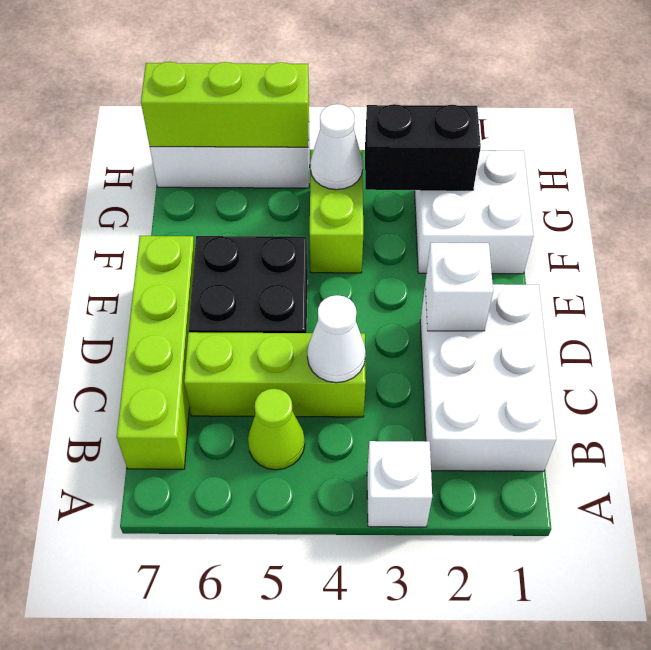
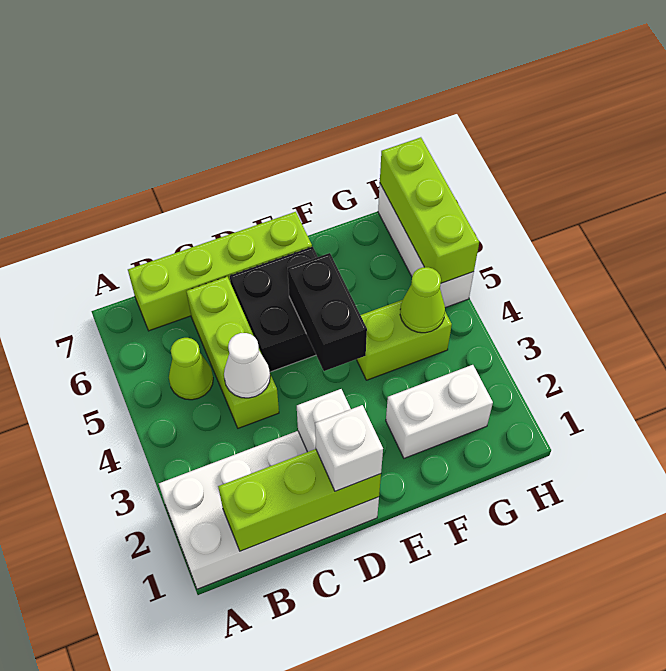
white 1x1 brick [367,441,432,527] -> white 1x1 brick moved to [315,405,383,491]
white 2x3 brick [420,284,556,471] -> white 2x4 brick [159,431,379,589]
none -> lime 1x3 brick [218,449,381,551]
white 2x2 brick [415,150,533,274] -> white 1x2 brick [386,365,493,458]
black 1x2 brick [365,104,481,190] -> black 1x2 brick moved to [288,253,367,371]
white 1x1 cone [310,104,363,190] -> lime 1x1 cone [400,267,445,333]

